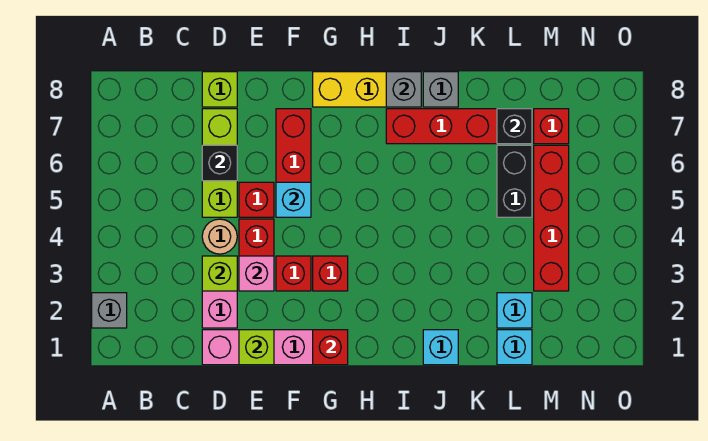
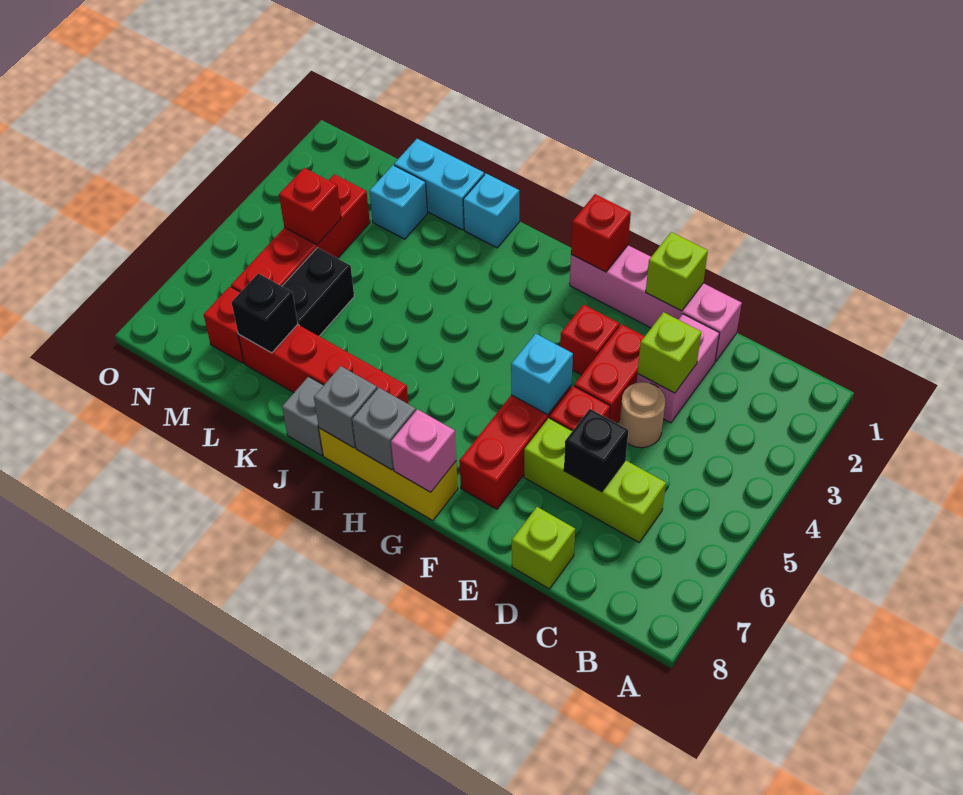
grey 1x1 brick [92,293,127,328] -> grey 1x1 brick moved to [352,388,416,470]
lime 1x3 brick [202,109,237,217] -> lime 1x3 brick turned to [524,418,666,542]
pink 1x1 brick [239,256,274,291] -> pink 1x1 brick moved to [391,409,456,492]
red 1x1 brick [313,256,348,291] -> red 1x1 brick moved to [279,168,341,245]
cyan 1x1 brick [497,330,532,365] -> cyan 1x2 brick [394,139,484,230]

